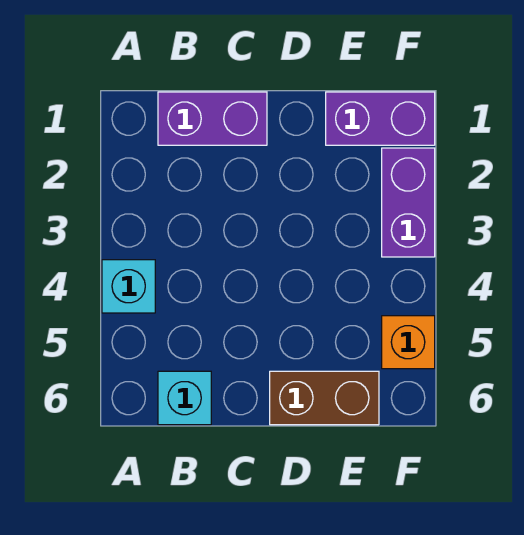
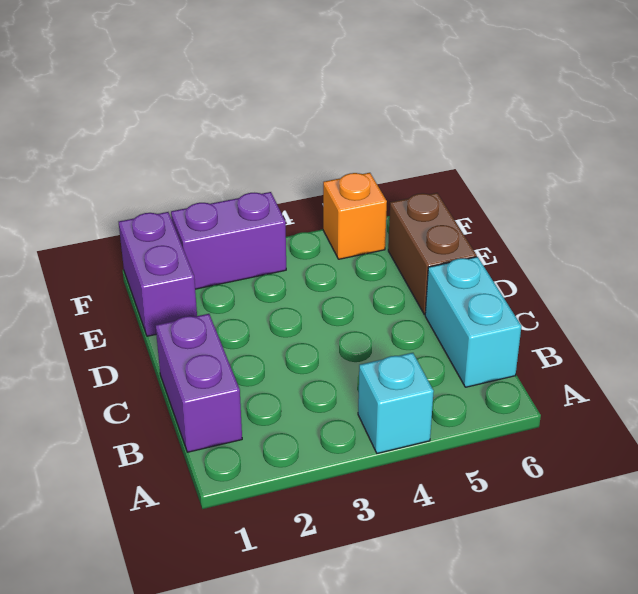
cyan 1x1 brick [158,371,211,425] -> cyan 1x2 brick [425,257,521,387]

